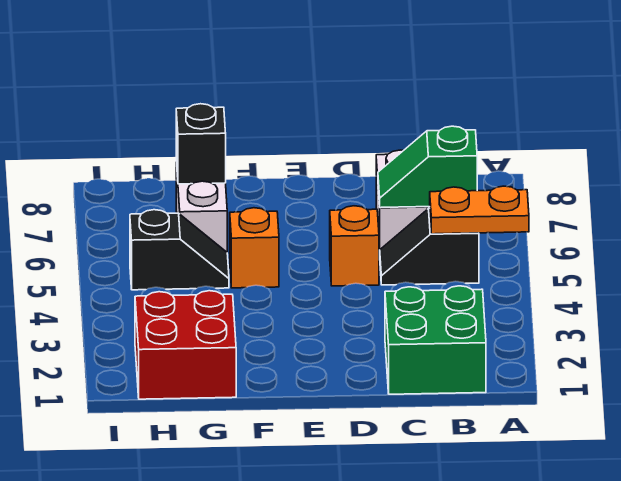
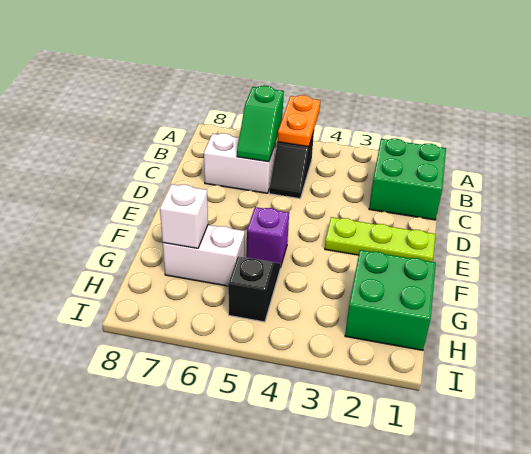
orange 1x1 brick [330,206,379,286] -> none
none -> lime 1x3 plate [325,217,435,262]
orange 1x1 brick [230,208,279,288] -> purple 1x1 brick [247,207,289,268]
red 2x2 brick [135,291,236,399] -> green 2x2 brick [345,250,436,350]
black 1x1 brick [176,104,226,184] -> white 1x1 brick [160,184,208,248]

